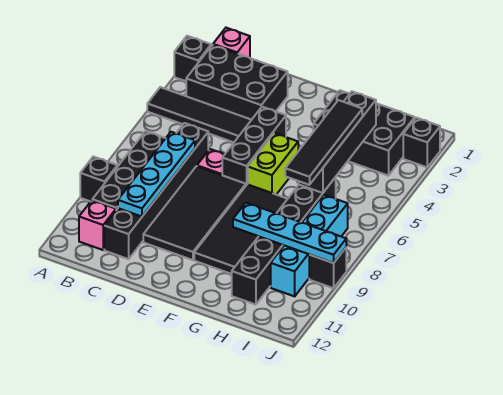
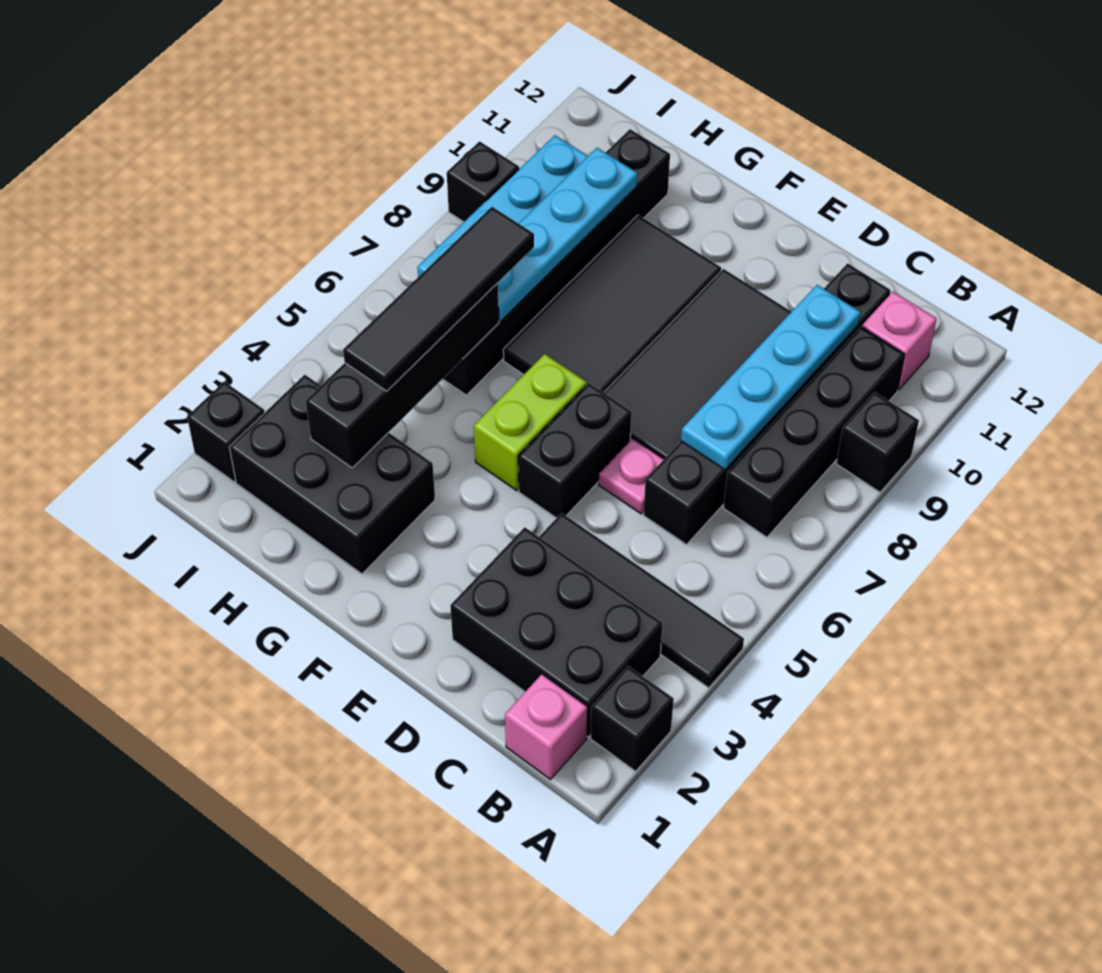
black 1x3 brick [222,107,286,185] -> black 1x2 brick [518,383,632,518]
cyan 1x4 plate [233,203,346,263] -> cyan 1x4 plate turned to [498,148,638,321]

